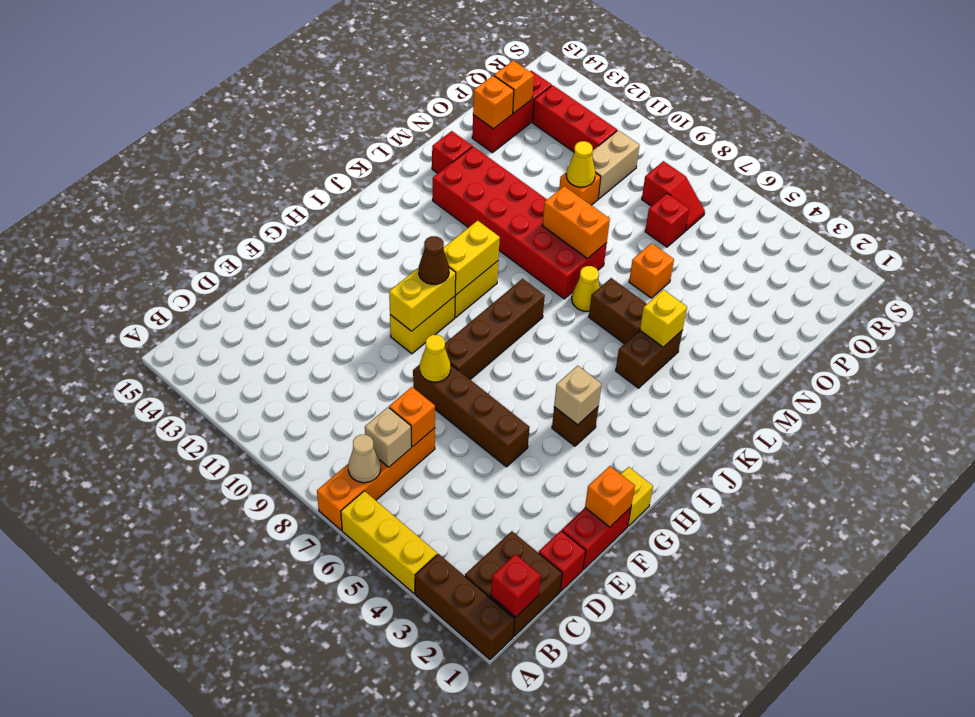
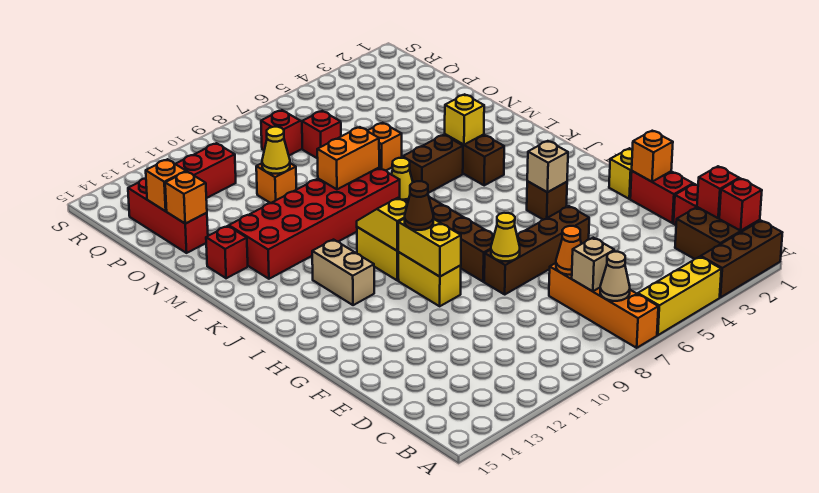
none -> red 1x1 brick [697,166,739,218]
orange 1x1 brick [389,387,435,447] -> orange 1x1 cone [556,226,581,275]
yellow 1x2 brick [444,221,500,295] -> yellow 1x2 slope [357,198,408,251]
tan 1x2 brick [592,130,640,199] -> tan 1x2 brick moved to [312,240,374,305]

